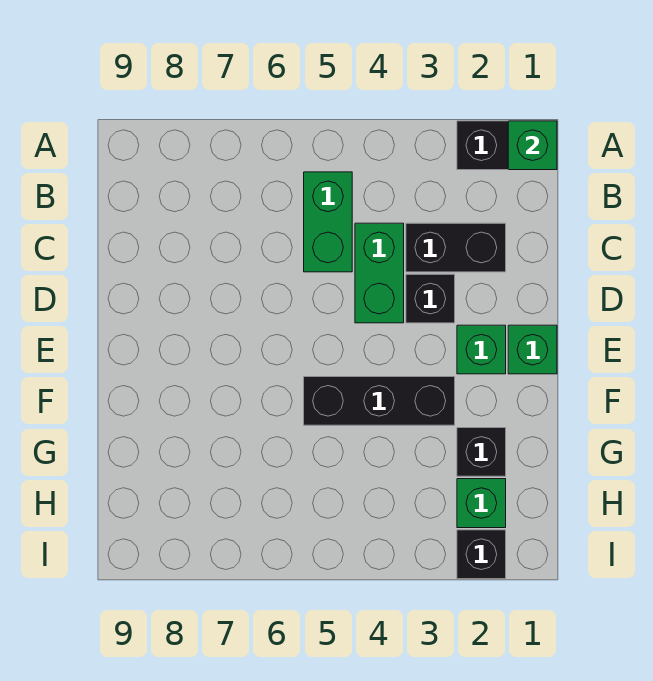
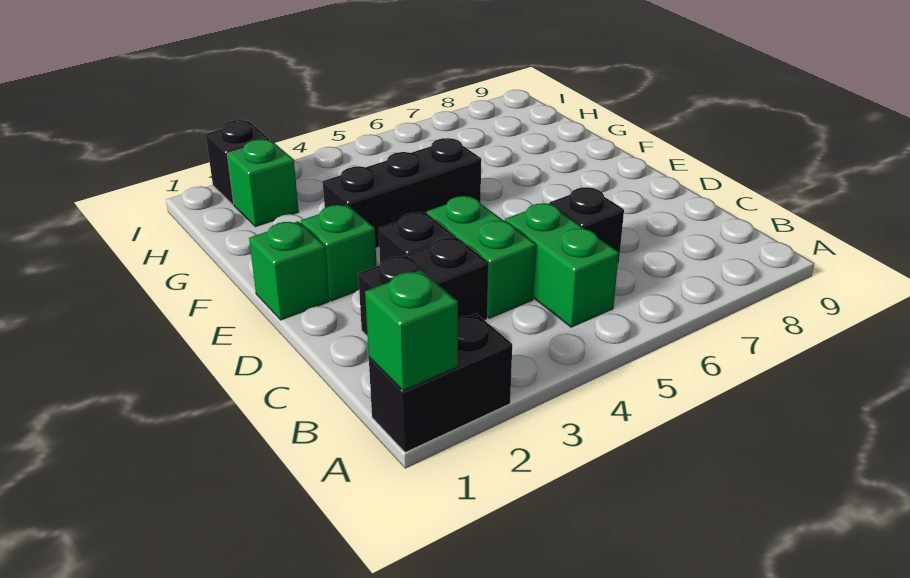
black 1x1 brick [457,428,506,476] -> black 1x1 brick moved to [549,187,624,264]

